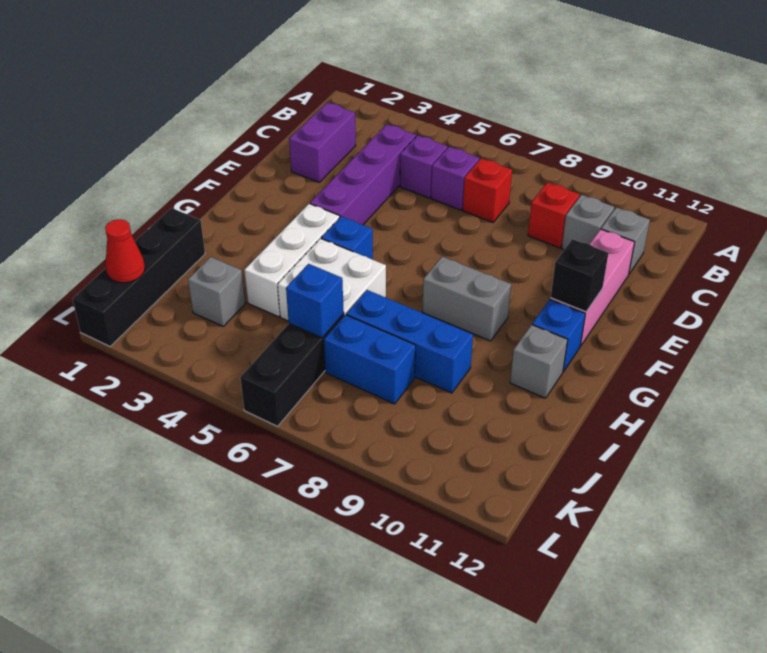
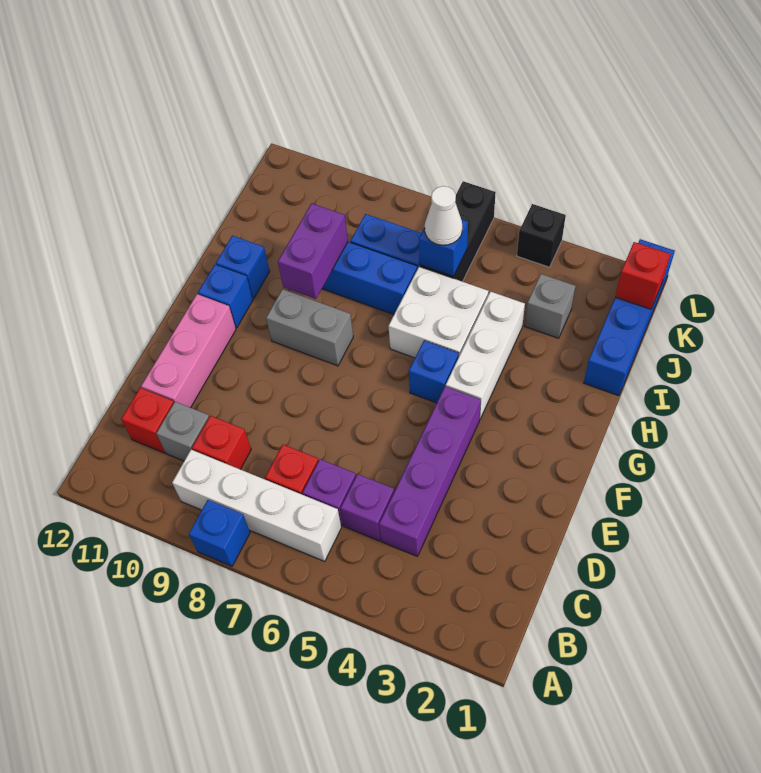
none -> blue 1x1 brick [189,500,250,566]
none -> white 1x4 brick [172,450,341,561]
purple 1x2 brick [289,103,356,182] -> purple 1x2 brick moved to [278,203,348,299]
grey 1x1 brick [601,207,650,274] -> red 1x1 brick [121,388,174,453]
black 1x1 brick [551,239,609,312] -> black 1x1 brick moved to [517,204,566,267]
grey 1x1 brick [510,325,568,398] -> blue 1x1 brick [216,236,270,299]
black 1x4 brick [72,208,205,346] -> blue 1x4 brick [584,239,675,396]
none -> white 1x1 cone [425,186,462,245]
red 1x1 cone [105,219,145,283] -> red 1x1 brick [615,242,670,309]

